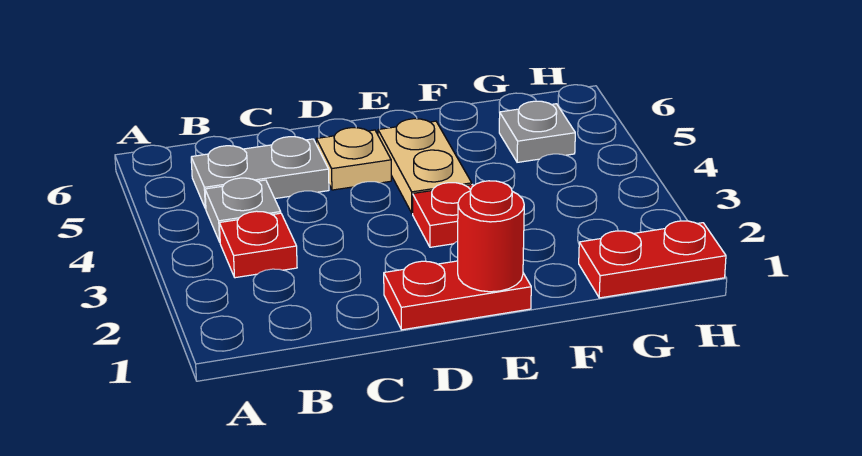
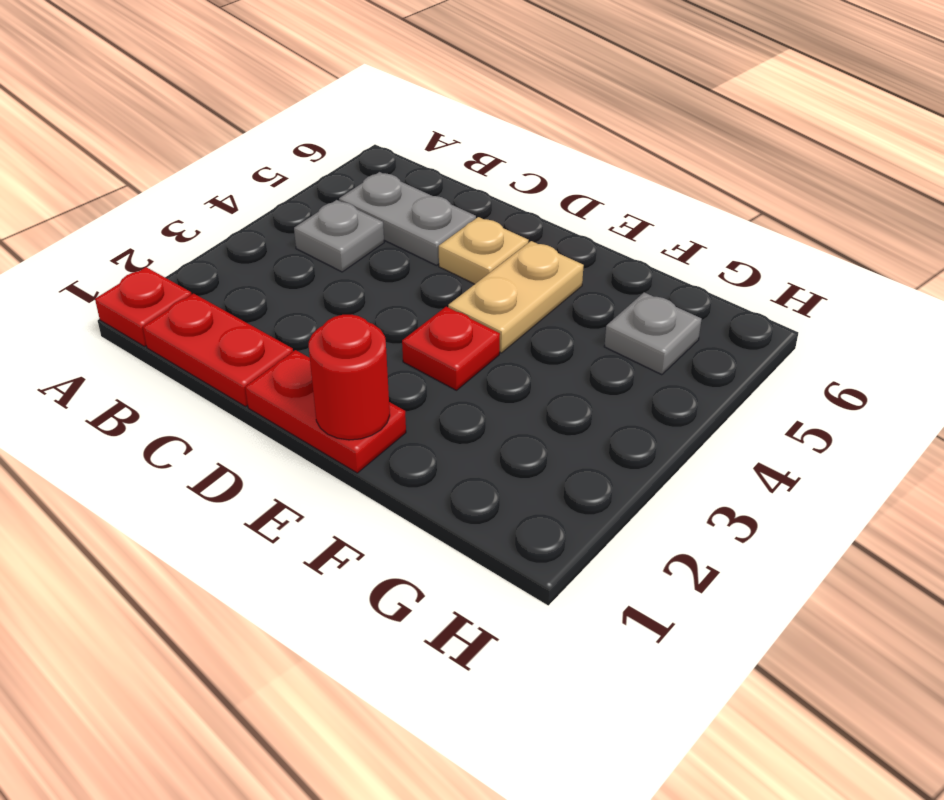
red 1x1 plate [219,211,297,278] -> red 1x1 plate moved to [95,267,191,346]
red 1x2 plate [579,221,726,298] -> red 1x2 plate moved to [143,294,293,406]

